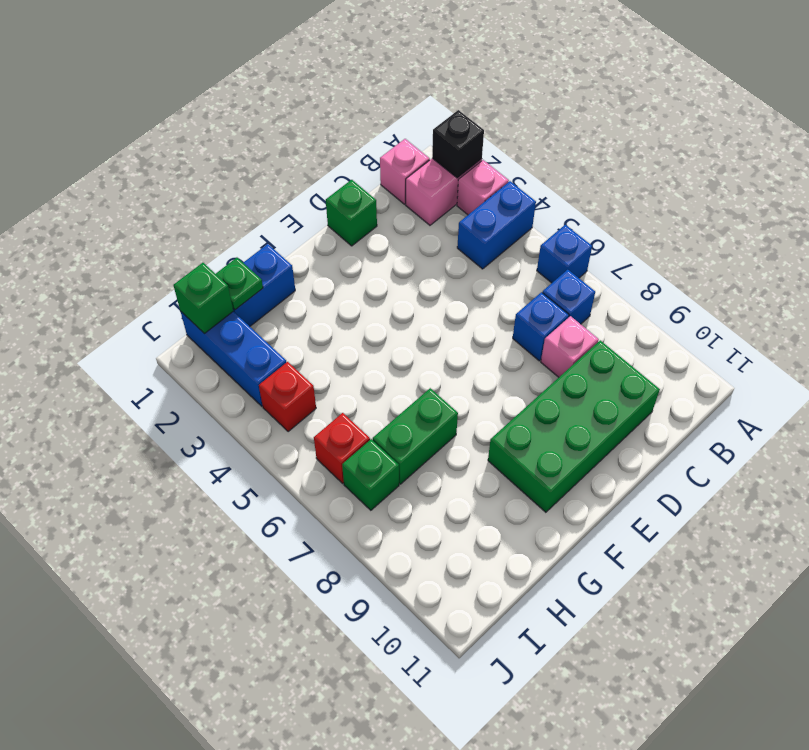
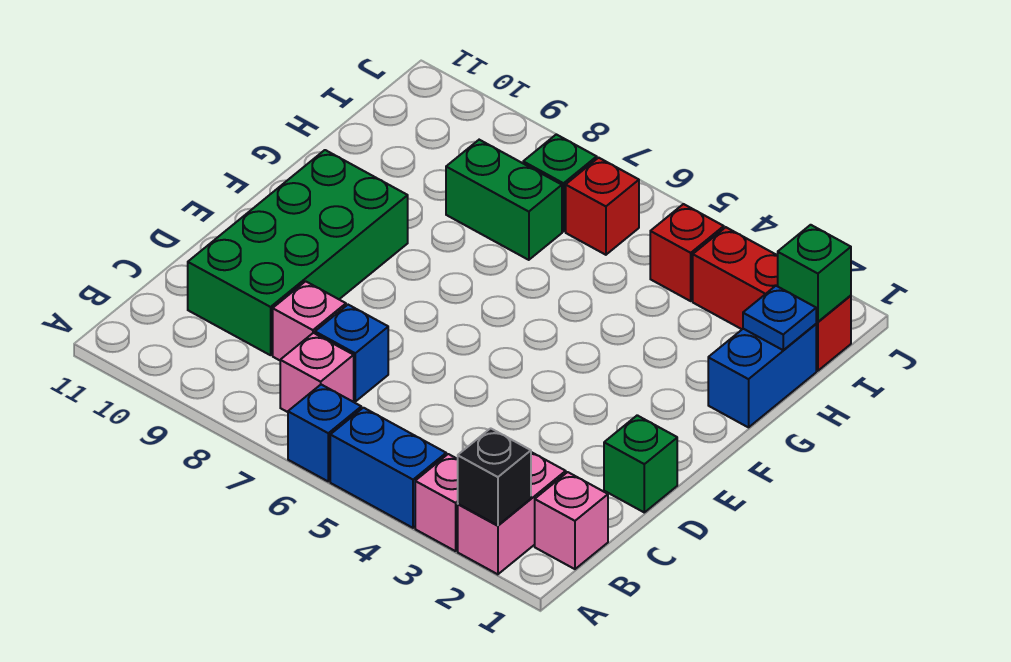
blue 1x2 brick [457,181,536,269] -> blue 1x2 brick turned to [330,408,446,528]
blue 1x1 brick [542,270,595,324] -> pink 1x1 brick [280,333,354,412]
green 1x2 brick [373,388,458,484] -> green 1x2 brick turned to [446,140,562,260]
green 1x1 plate [216,258,263,310] -> blue 1x1 plate [743,286,816,350]
blue 1x3 brick [180,311,286,406] -> red 1x3 brick [693,227,851,371]

